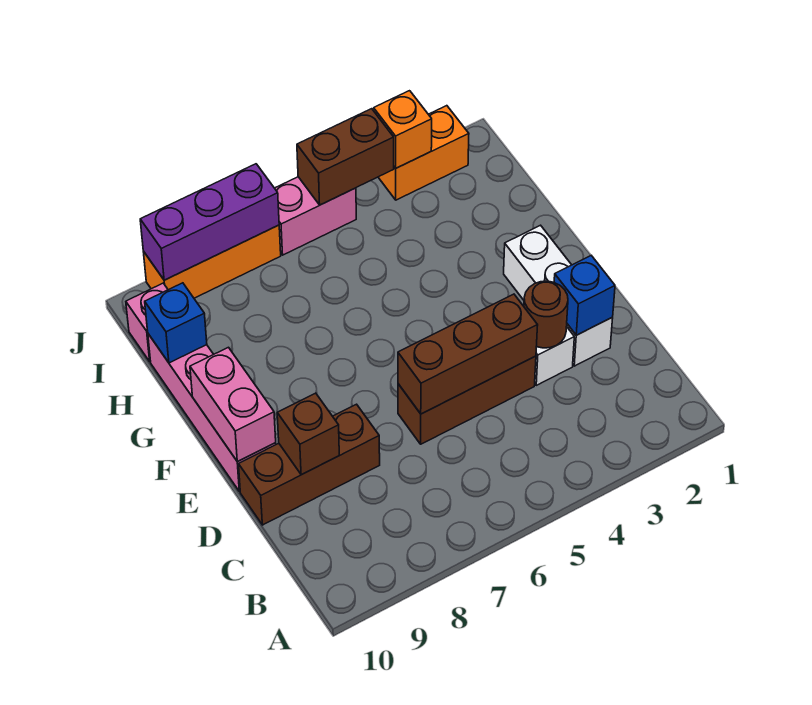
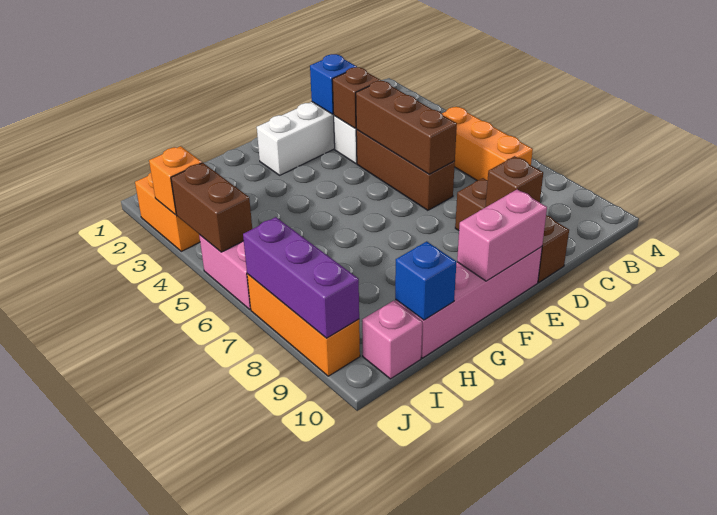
none -> orange 1x3 brick [442,106,533,181]
brown 1x1 round brick [524,281,568,348] -> brown 1x1 brick [332,67,381,128]

